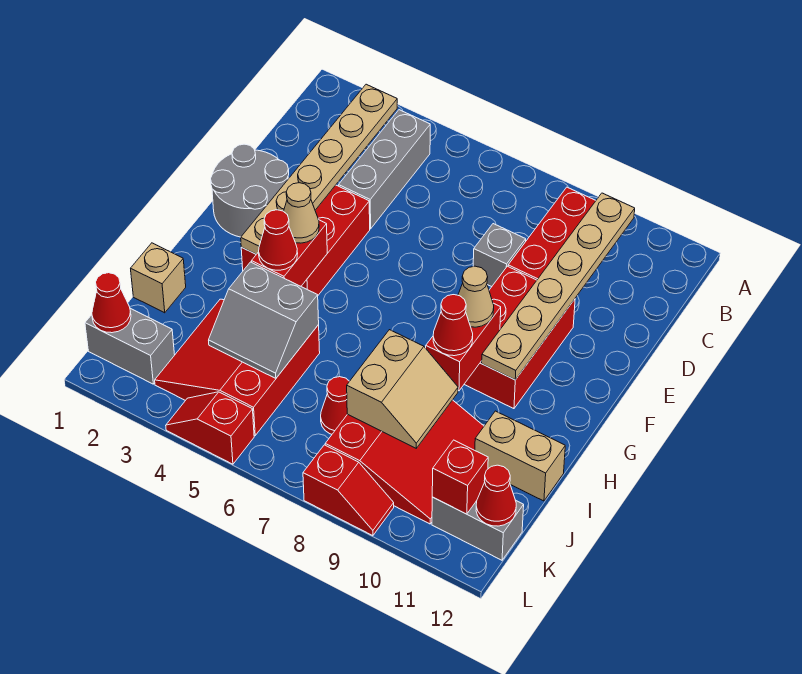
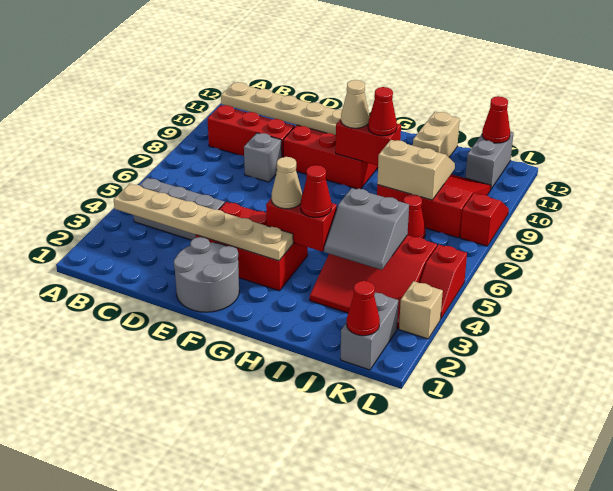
tan 1x1 brick [131,243,186,313] -> tan 1x1 brick moved to [399,281,443,339]
grey 2x2 slope [209,262,319,378] -> grey 2x2 slope turned to [324,188,409,270]
red 1x1 brick [432,440,488,514] -> none

